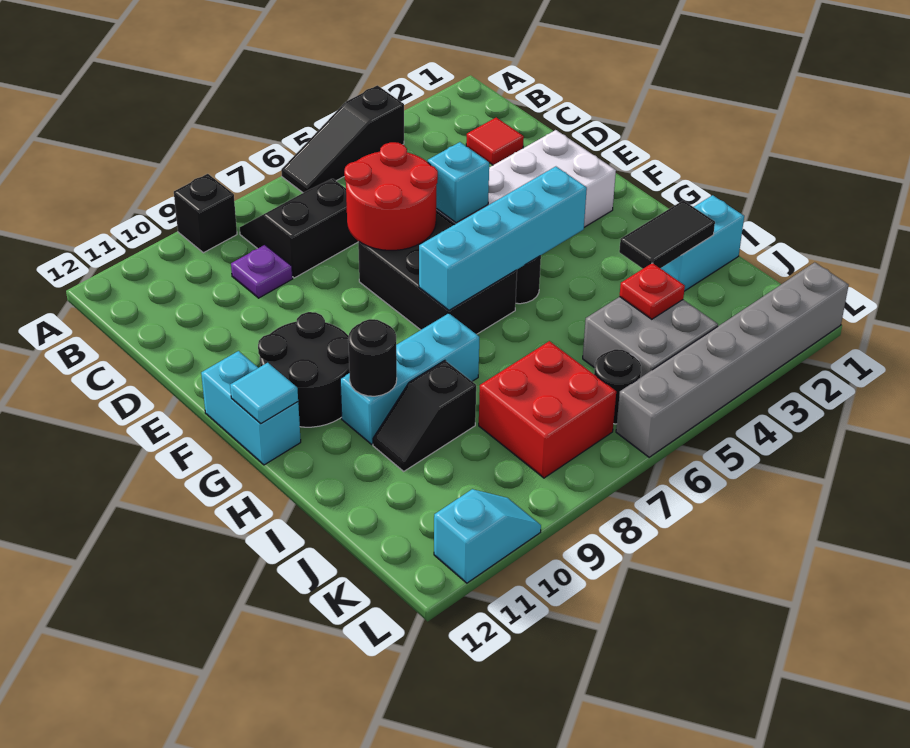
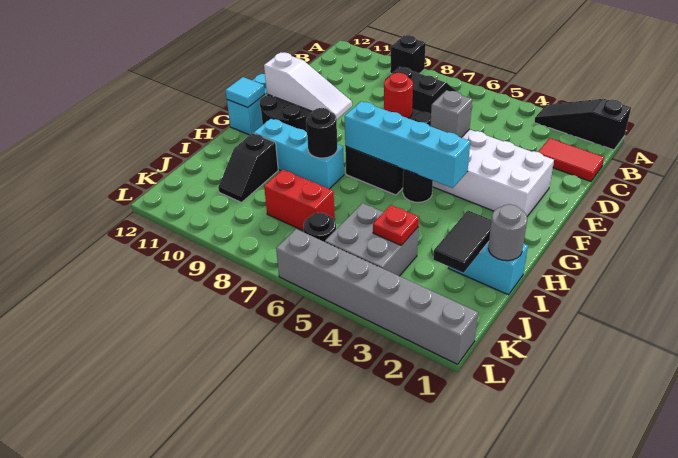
black 1x3 slope [281,85,404,193] -> black 1x3 slope moved to [534,99,631,150]
red 1x1 tile [466,118,524,165] -> red 1x2 tile [538,138,604,182]
purple 1x1 plate [231,245,293,298] -> none
red 2x2 round brick [344,142,438,250] -> red 1x1 round brick [384,73,413,118]
cyan 1x1 brick [428,142,489,223] -> grey 1x1 brick [430,90,472,138]
none -> white 1x3 slope [264,52,352,119]
black 1x1 round brick [348,319,397,396] -> black 1x1 round brick moved to [306,108,338,158]
none -> grey 1x1 round brick [488,204,527,261]
black 1x2 tile [619,200,715,269] -> black 1x2 tile turned to [433,211,491,273]
black 1x2 slope [373,360,476,471] -> black 1x2 slope turned to [218,133,278,202]
red 2x2 brick [479,341,616,478] -> red 1x2 brick [264,169,335,231]
cyan 1x2 slope [434,489,541,583] -> none

